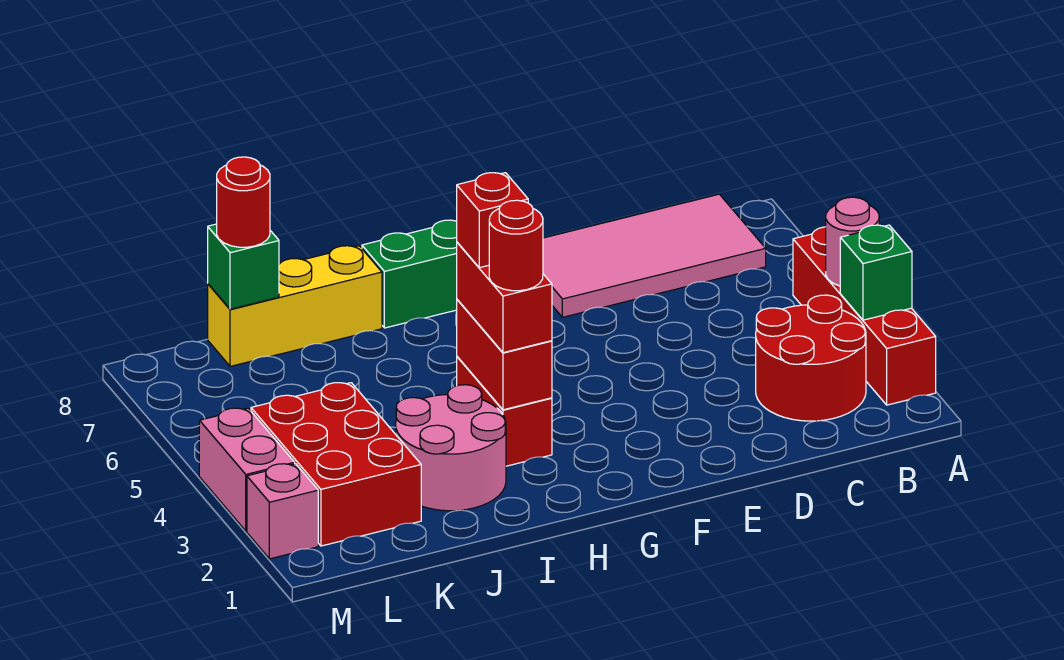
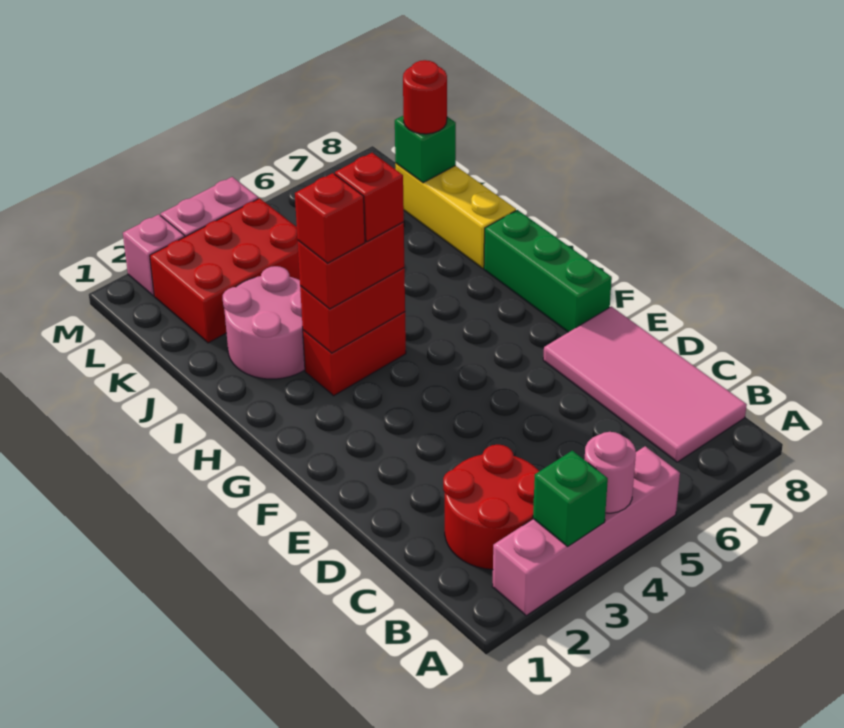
red 1x4 brick [793,227,936,405] -> pink 1x4 brick [492,446,680,616]
red 1x1 round brick [489,200,543,291] -> red 1x1 brick [295,173,365,263]

